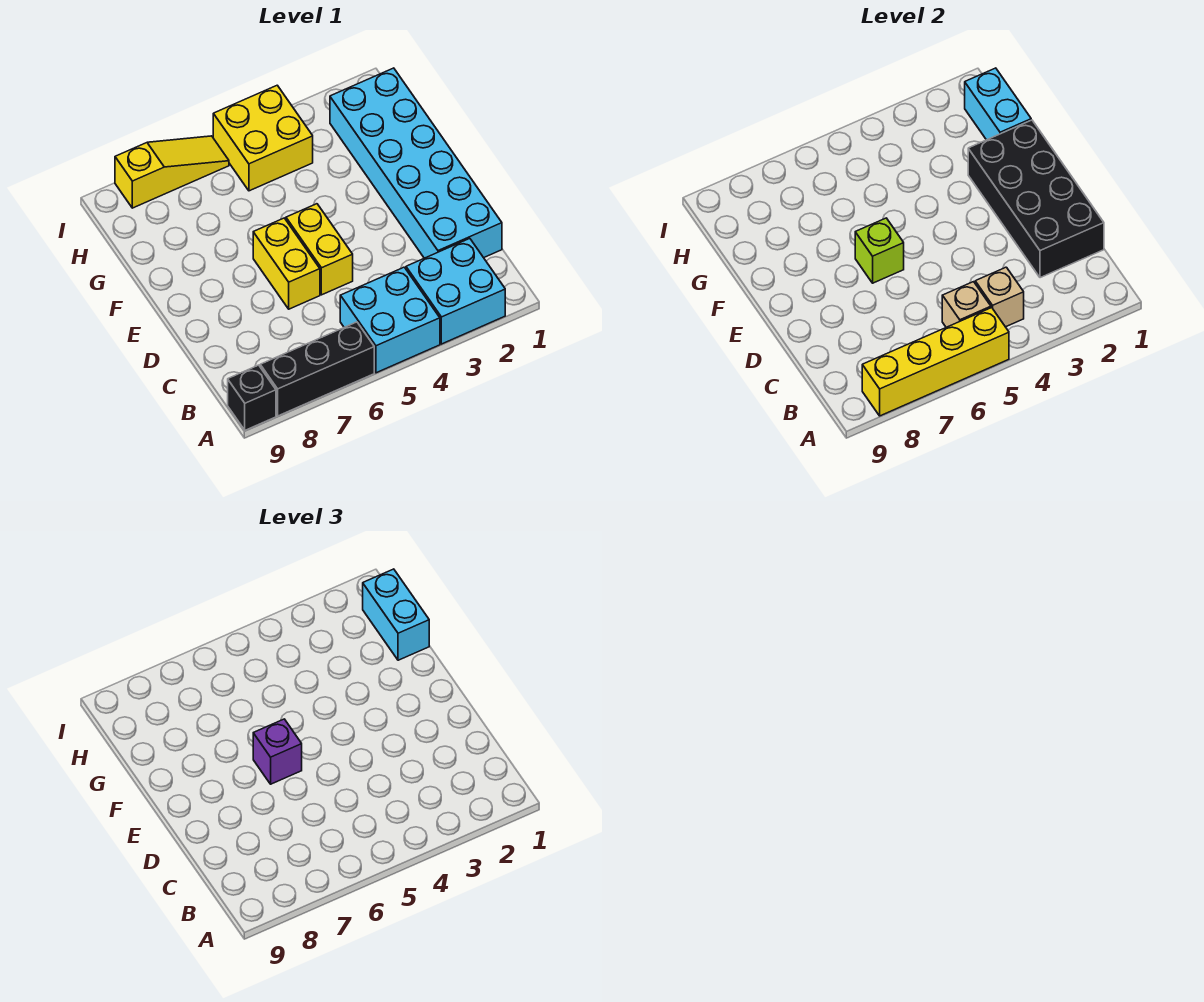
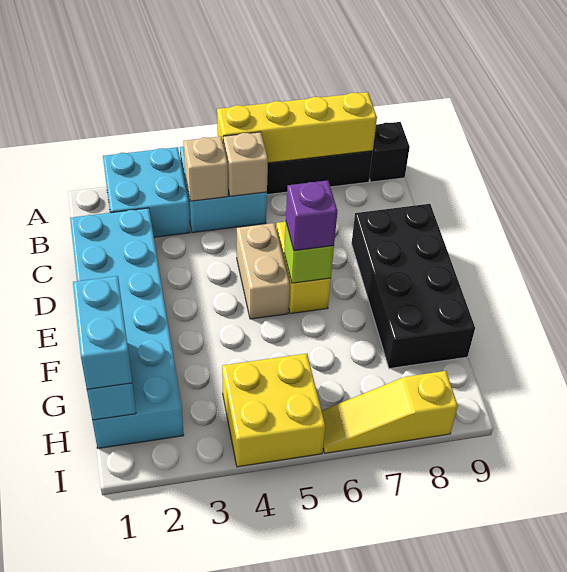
black 2x4 brick [968,120,1104,278] -> black 2x4 brick moved to [352,204,475,369]
yellow 1x2 brick [286,204,353,295] -> tan 1x2 brick [237,223,290,319]

